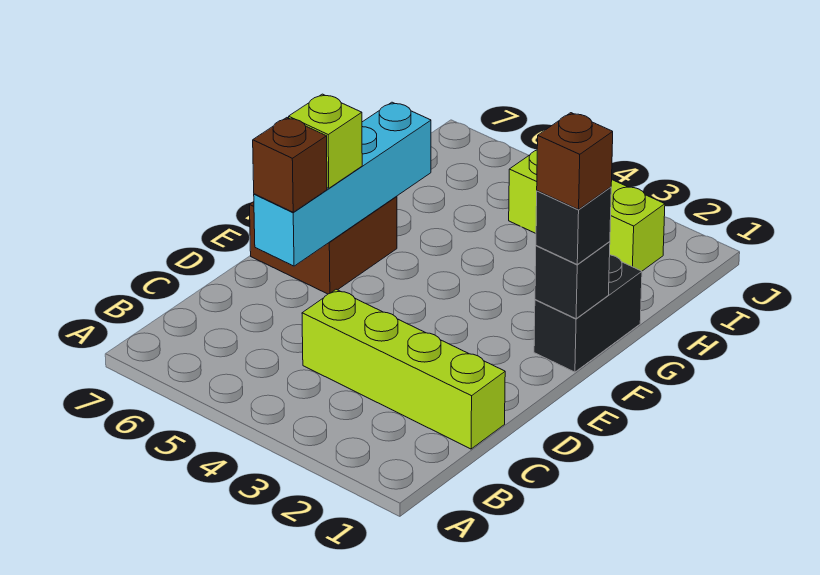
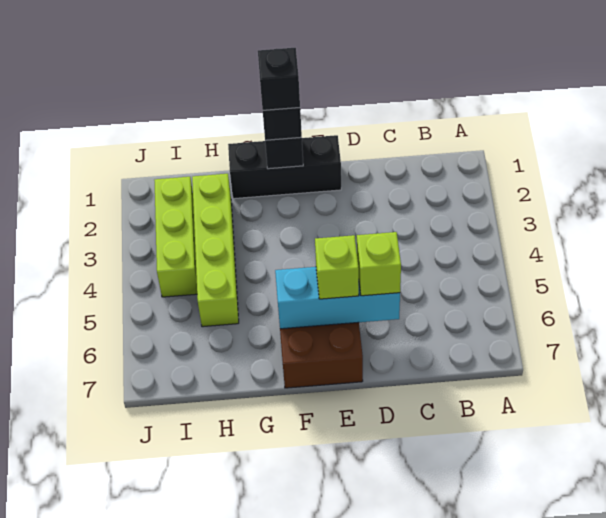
lime 1x4 brick [302,289,505,449] -> lime 1x4 brick moved to [192,174,239,327]
cyan 1x4 brick [254,102,431,266] -> cyan 1x3 brick [275,267,400,329]
brown 1x1 brick [253,118,327,212] -> lime 1x1 brick [357,232,401,296]
black 1x2 brick [534,255,642,372] -> black 1x3 brick [228,135,341,199]
brown 1x1 brick [537,113,613,210] -> black 1x1 brick [258,48,300,110]

